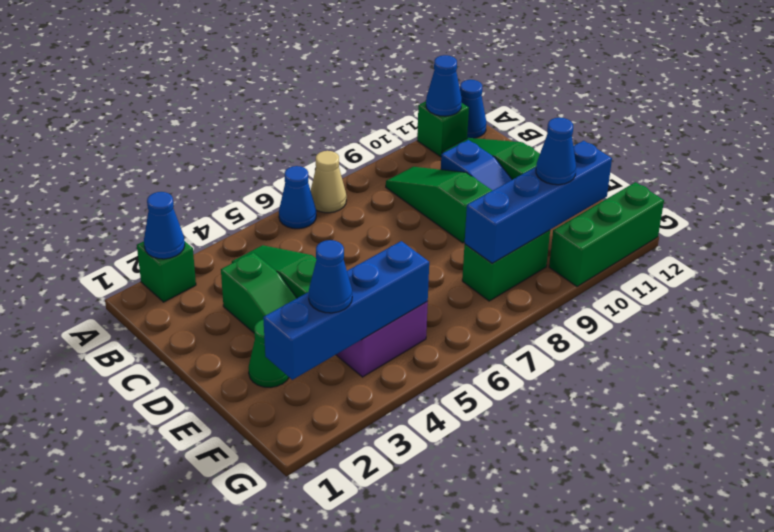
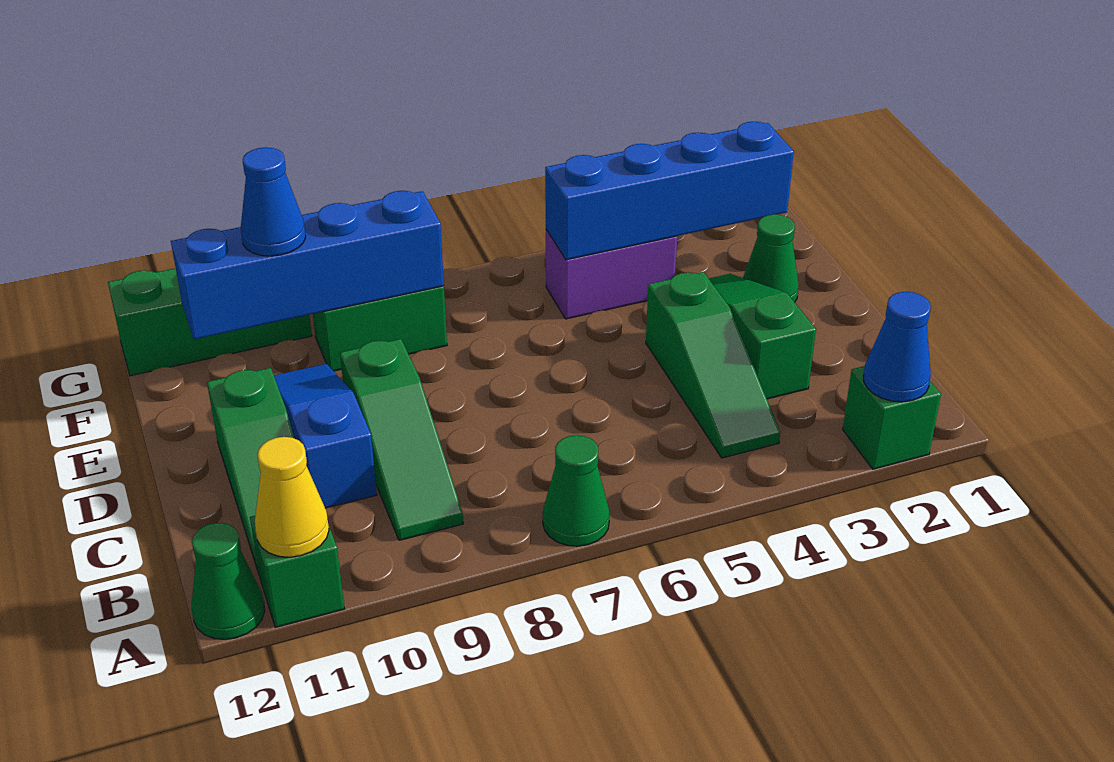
blue 1x1 cone [279,166,316,229] -> none
tan 1x1 cone [311,151,346,213] -> green 1x1 cone [543,435,610,546]
blue 1x1 cone [426,55,462,116] -> yellow 1x1 cone [255,437,329,557]
blue 1x1 cone [460,80,486,138] -> green 1x1 cone [192,523,265,639]
blue 1x1 cone [309,240,352,313] -> none

